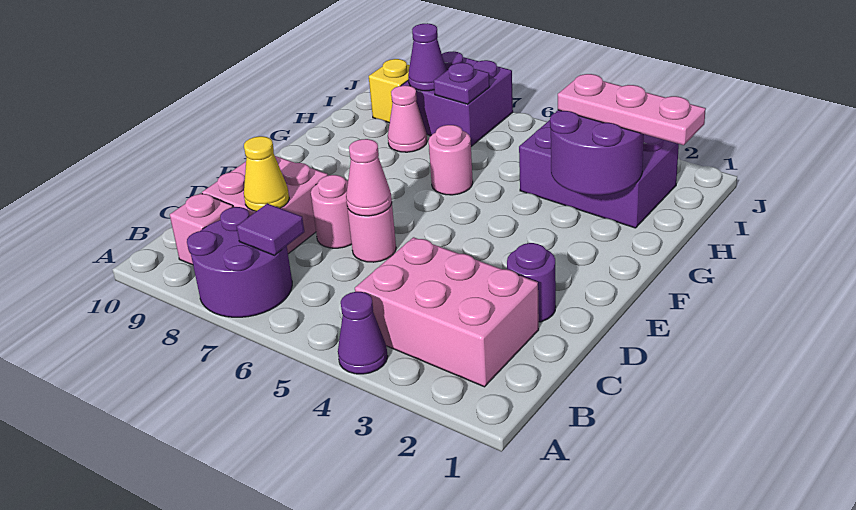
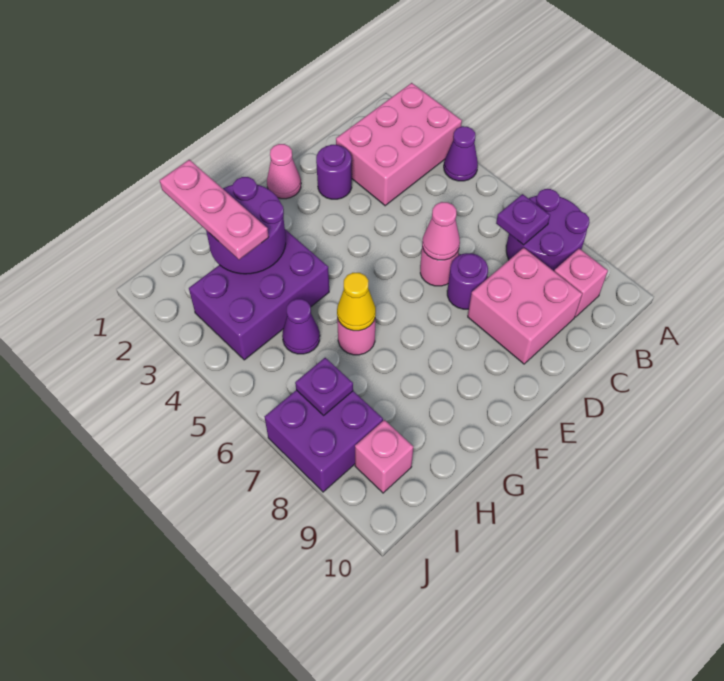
pink 2x3 brick [355,237,539,387] -> pink 2x3 brick turned to [336,83,462,206]
purple 1x1 tile [237,204,304,255] -> purple 1x1 plate [496,194,550,245]
yellow 1x1 cone [244,136,289,211] -> yellow 1x1 cone moved to [337,273,376,331]
pink 1x1 round brick [311,175,352,248] -> purple 1x1 round brick [447,253,488,309]
purple 2x3 brick [519,120,679,228] -> purple 2x3 brick turned to [189,229,329,360]
pink 1x1 cone [388,86,427,152] -> pink 1x1 cone moved to [267,144,301,199]
purple 1x1 cone [408,23,447,91] -> purple 1x1 cone moved to [282,299,320,354]
yellow 1x1 brick [369,59,410,123] -> pink 1x1 brick [355,420,413,493]

